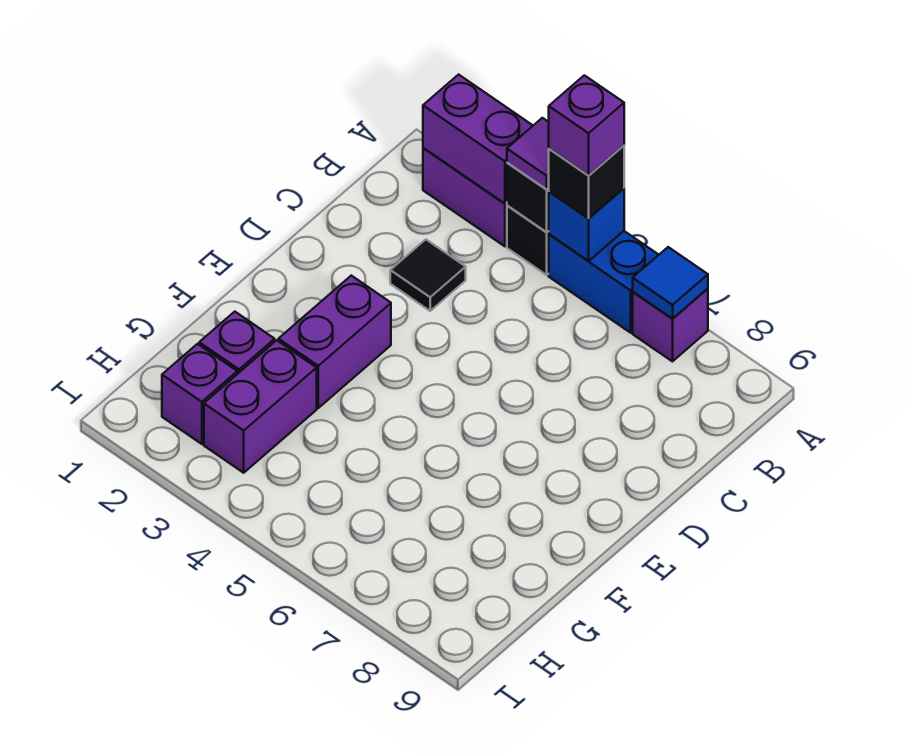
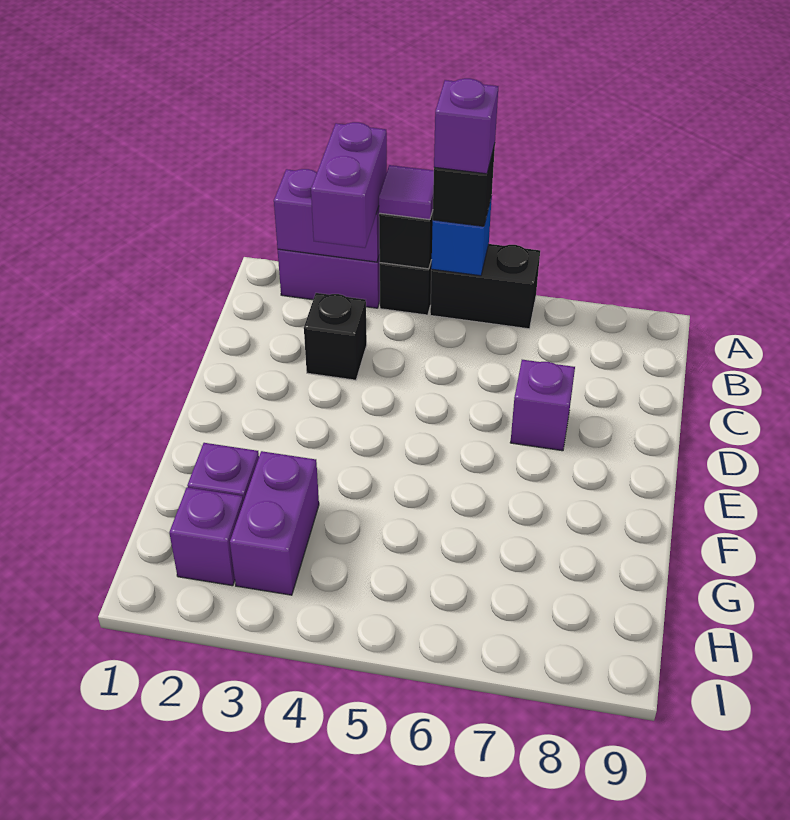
blue 1x2 brick [549,231,658,333] -> black 1x2 brick [430,244,540,329]
purple 1x1 brick [633,289,708,361] -> purple 1x1 brick moved to [510,360,575,451]
blue 1x1 tile [633,247,708,319] -> none
black 1x1 tile [390,240,466,311] -> black 1x1 brick [304,293,367,380]
purple 1x2 brick [278,276,391,408] -> purple 1x2 brick moved to [311,122,387,248]

